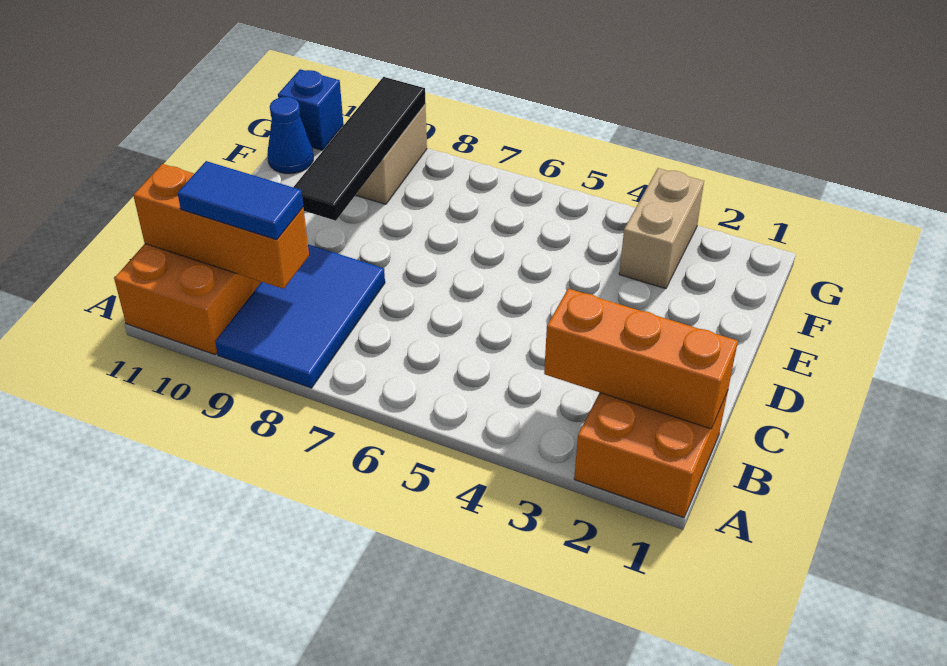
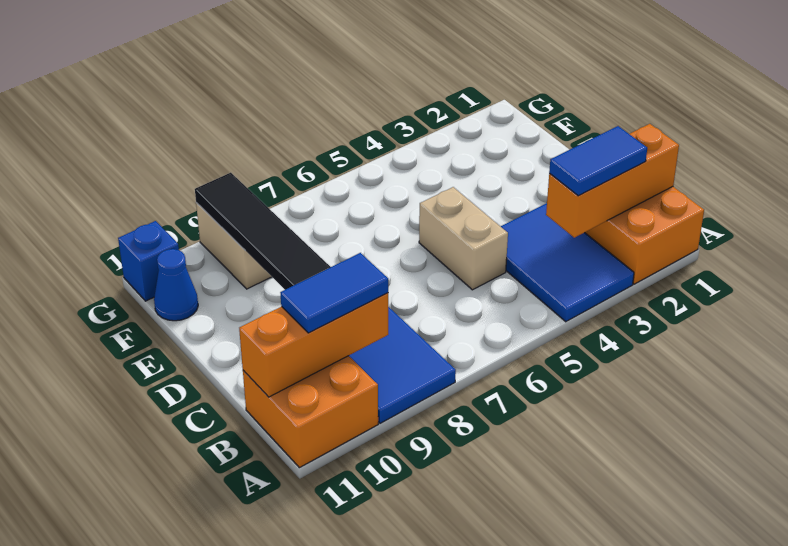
none -> blue 2x3 tile [501,203,634,322]
none -> blue 1x2 tile [549,126,647,196]
tan 1x2 brick [619,168,704,289] -> tan 1x2 brick moved to [419,187,508,290]

